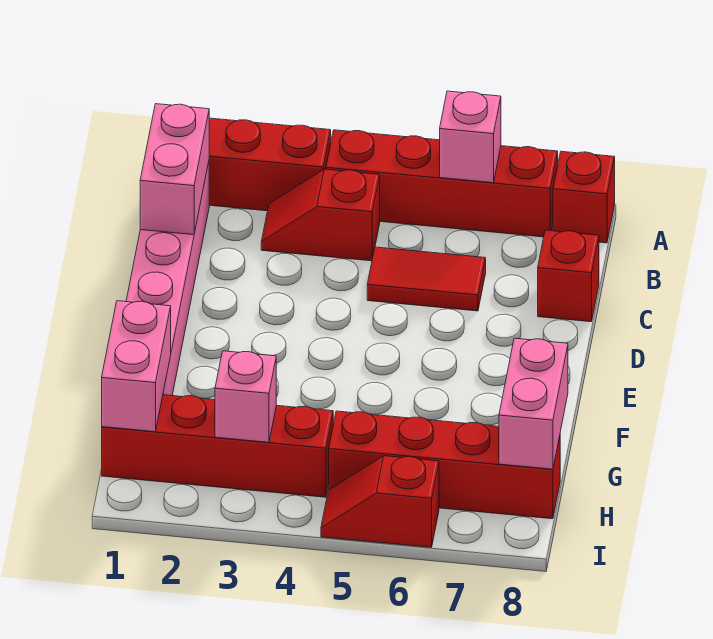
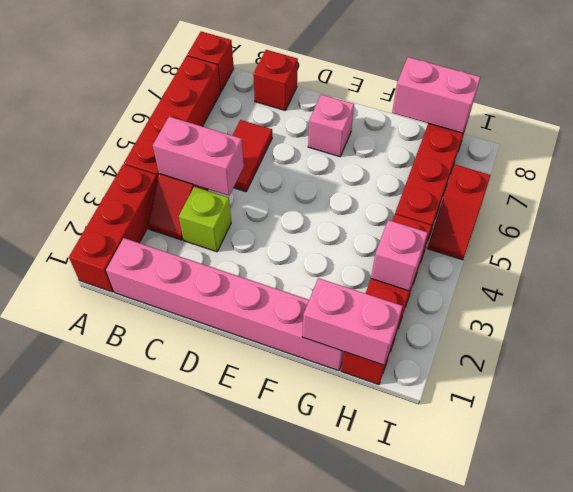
pink 1x1 brick [440,91,501,183] -> pink 1x1 brick moved to [308,94,354,157]
pink 1x2 brick [140,104,209,235] -> pink 1x2 brick moved to [153,117,244,196]
none -> lime 1x1 brick [179,187,231,252]

